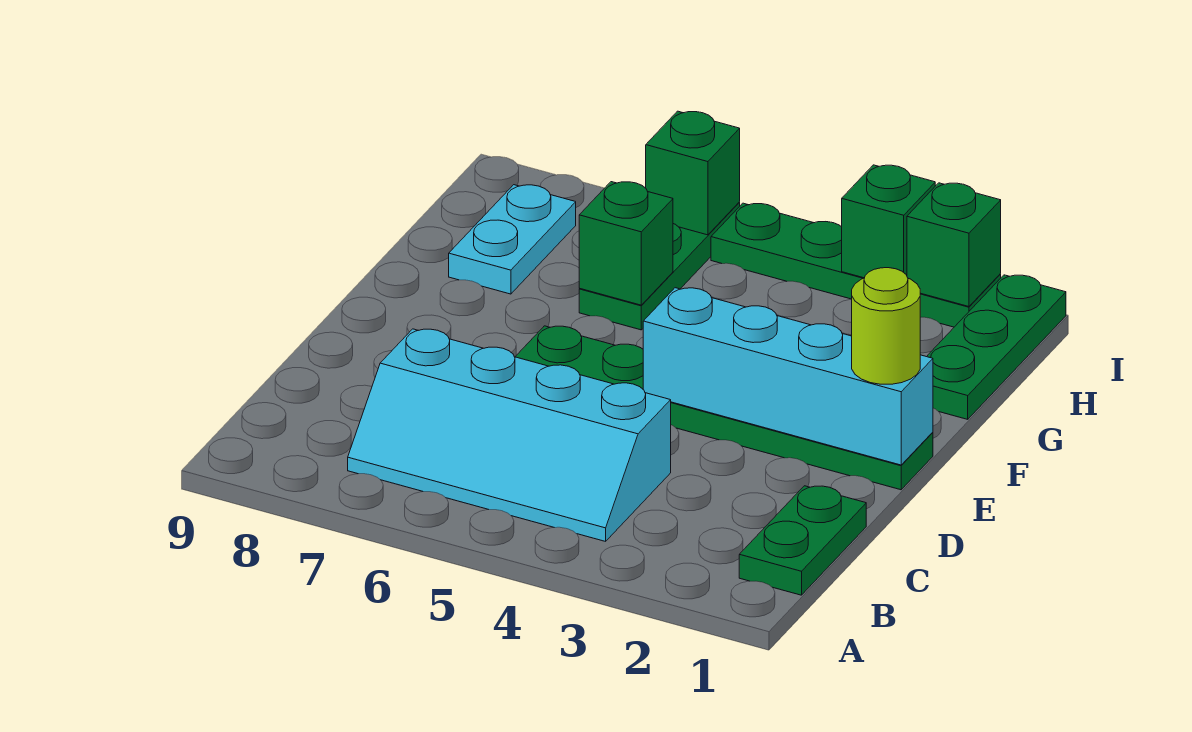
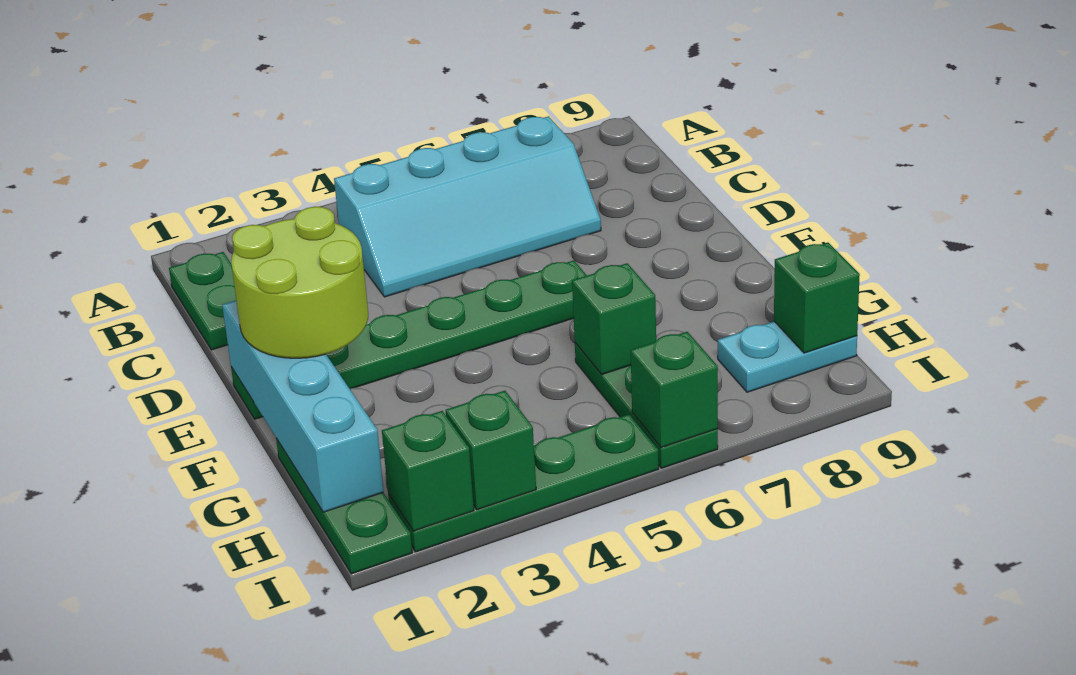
cyan 2x4 slope [348,329,671,541] -> cyan 2x4 slope turned to [334,116,601,297]
cyan 1x4 brick [643,288,933,465] -> cyan 1x4 brick turned to [222,300,384,512]
lime 1x1 round brick [852,268,920,384] -> lime 2x2 round brick [231,207,368,358]
cyan 1x2 plate [449,185,576,294] -> cyan 1x2 plate turned to [718,322,857,392]
none -> green 1x1 brick [774,243,860,353]

